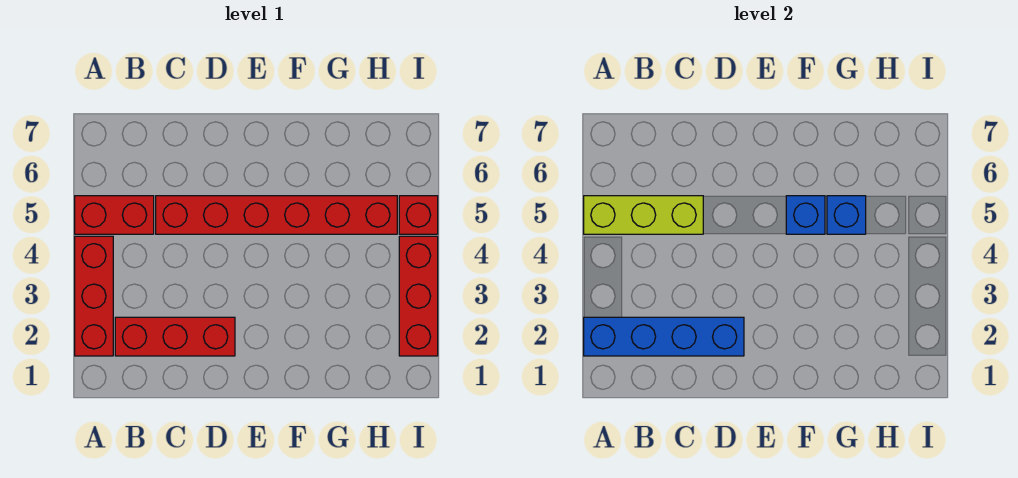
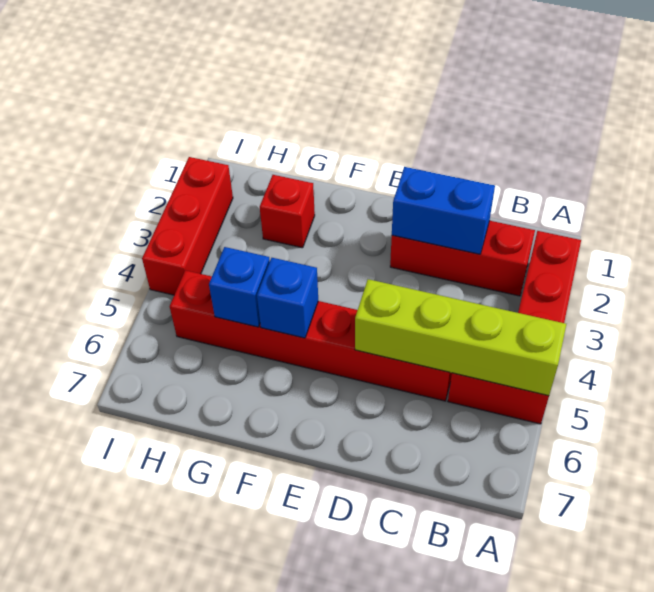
blue 1x4 brick [584,317,744,356] -> blue 1x2 brick [392,167,495,254]
lime 1x3 brick [584,196,703,234] -> lime 1x4 brick [355,279,566,396]
red 1x1 brick [399,196,438,234] -> red 1x1 brick moved to [260,175,315,248]

